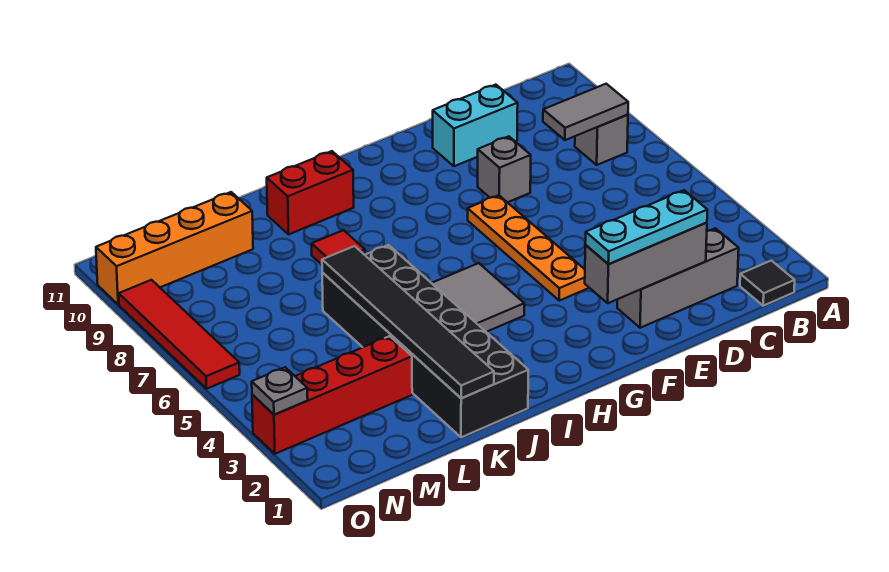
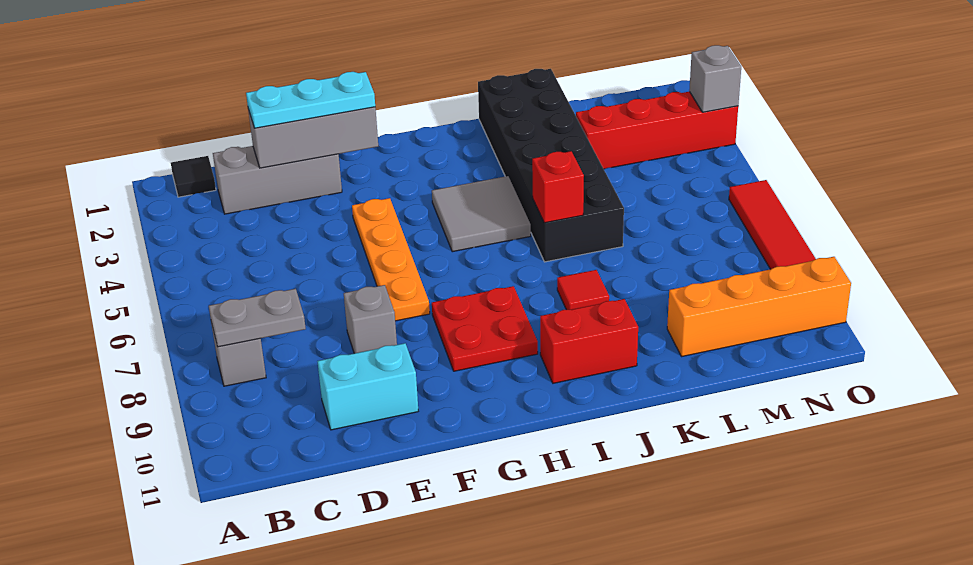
grey 1x2 tile [543,84,628,140] -> grey 1x2 plate [209,289,306,347]
none -> red 2x2 plate [432,286,538,371]
none -> red 1x1 brick [532,151,584,223]
black 1x6 tile [322,246,494,398] -> none
grey 1x1 plate [252,367,308,415] -> grey 1x1 brick [689,45,741,112]

